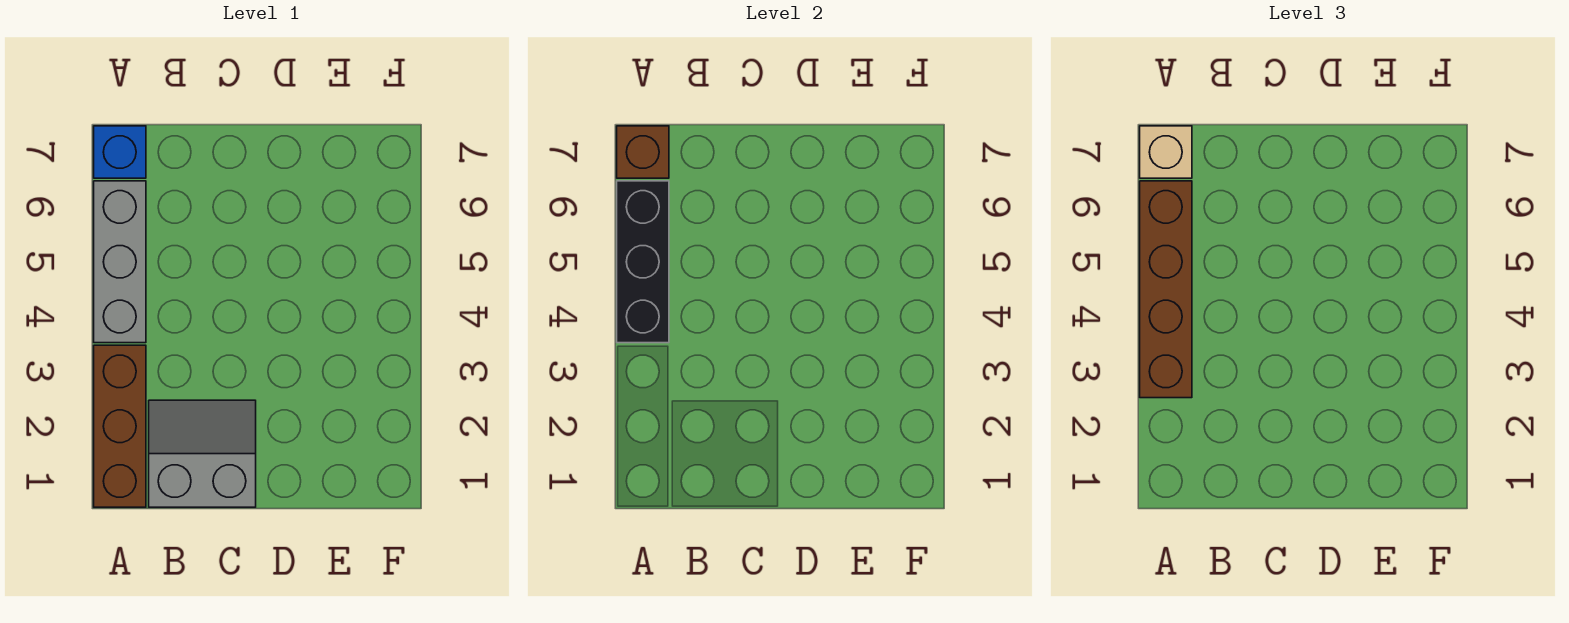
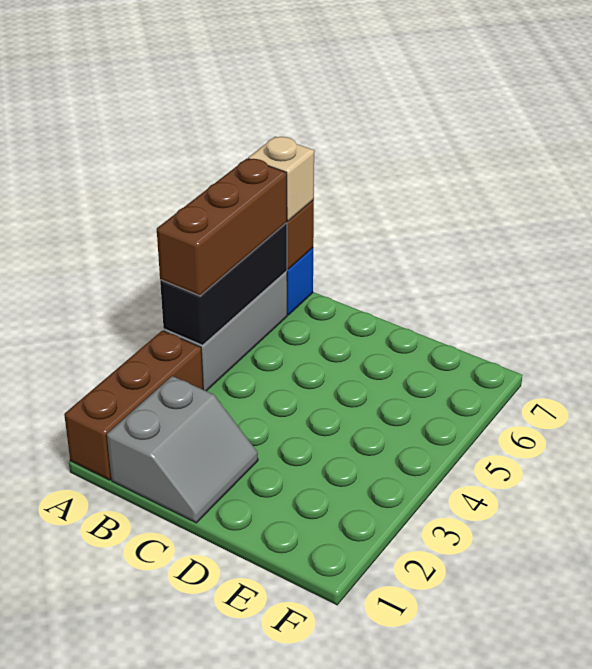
brown 1x4 brick [1140,181,1192,398] -> brown 1x3 brick [157,158,287,296]
grey 2x2 slope [149,400,256,507] -> grey 2x2 slope turned to [107,376,258,523]

